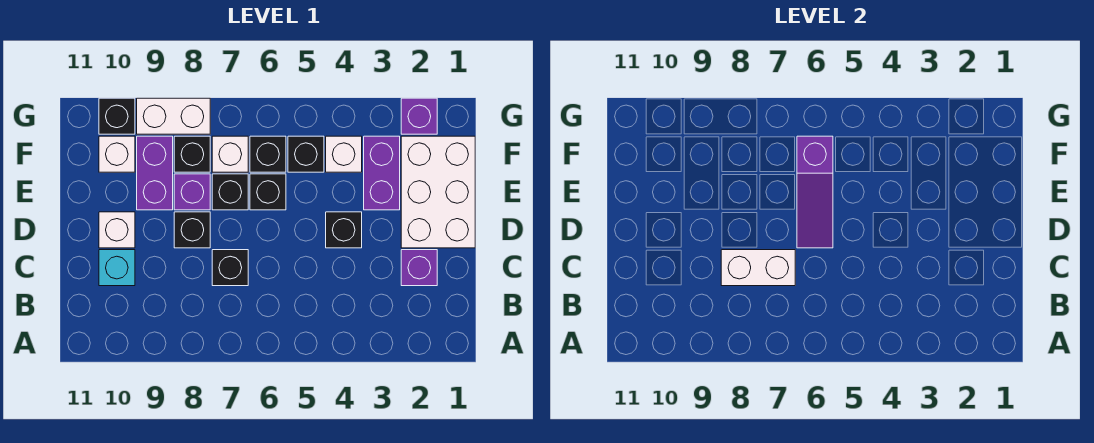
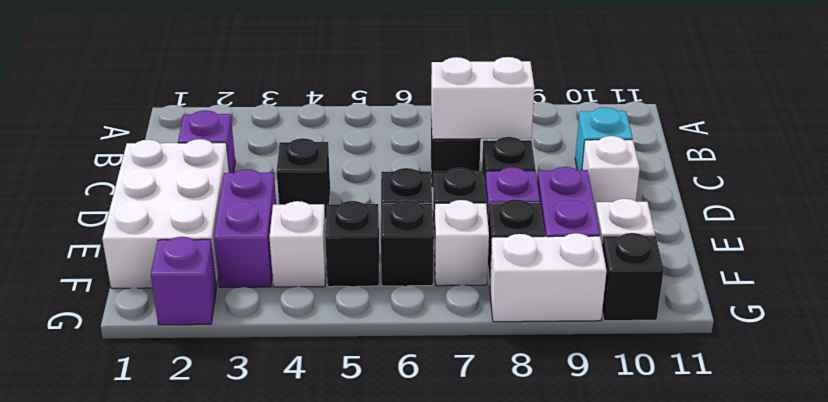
purple 1x3 slope [797,136,833,248] -> none

